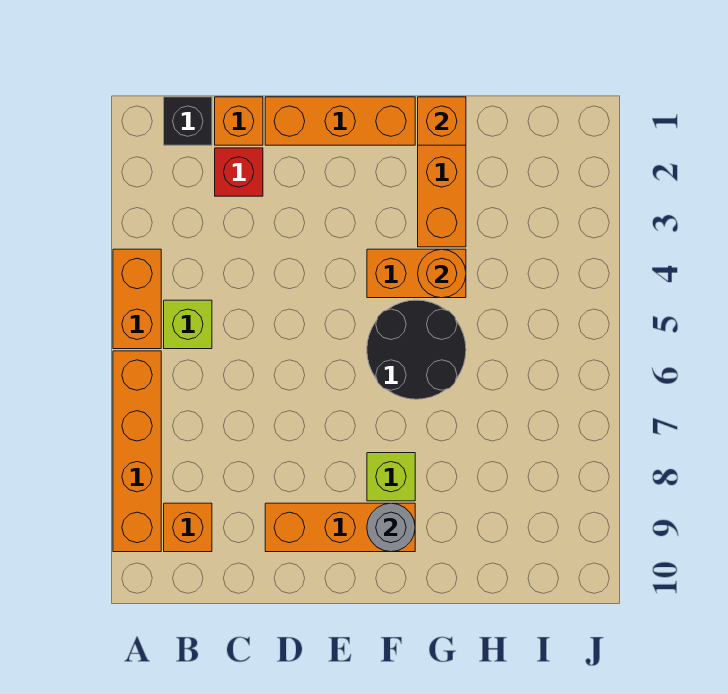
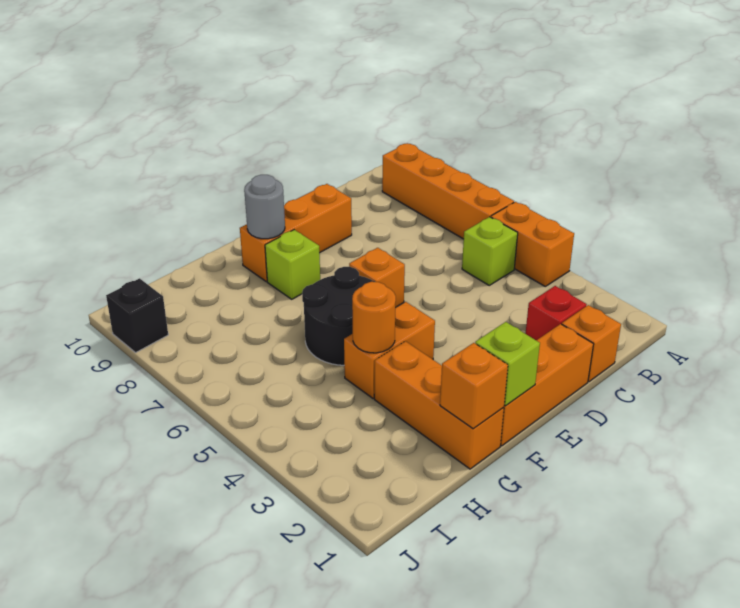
black 1x1 brick [164,97,212,145] -> black 1x1 brick moved to [106,278,168,353]
orange 1x1 brick [164,503,212,552] -> orange 1x1 brick moved to [349,248,405,308]
none -> lime 1x1 brick [475,322,540,406]

